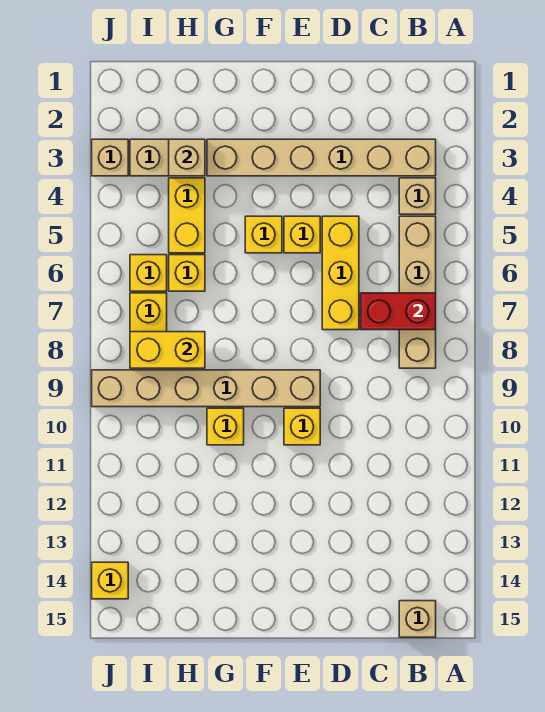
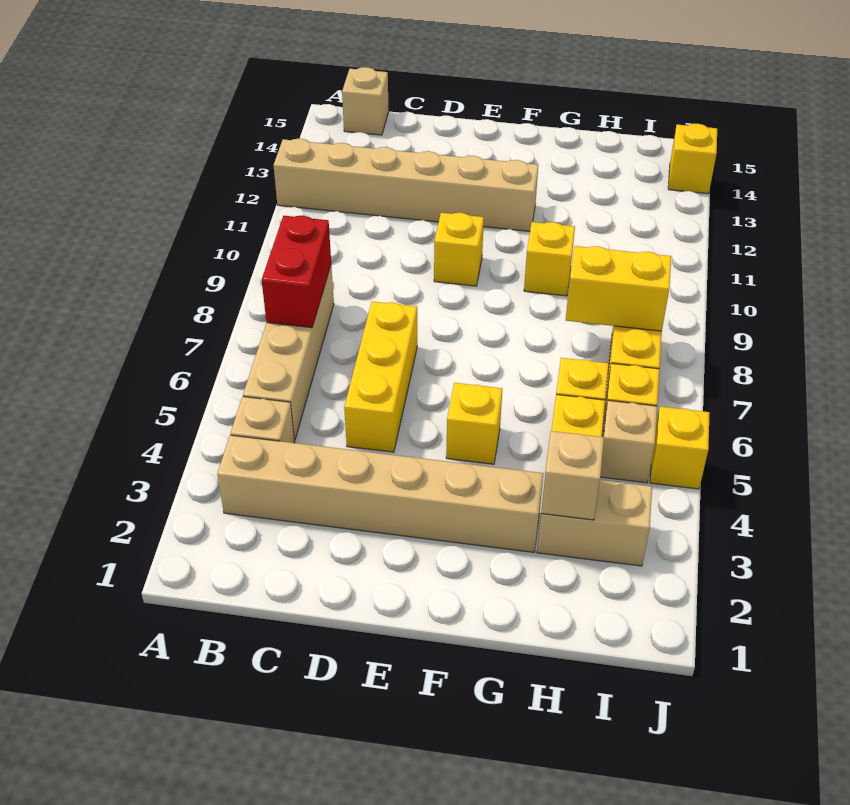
red 1x2 brick [361,293,436,330] -> red 1x2 brick turned to [262,216,331,328]
yellow 1x1 brick [284,216,320,253] -> yellow 1x1 brick moved to [650,406,710,489]
tan 1x6 brick [92,370,320,407] -> tan 1x6 brick moved to [274,139,538,231]
tan 1x1 brick [92,139,128,176] -> tan 1x1 brick moved to [600,400,657,483]

